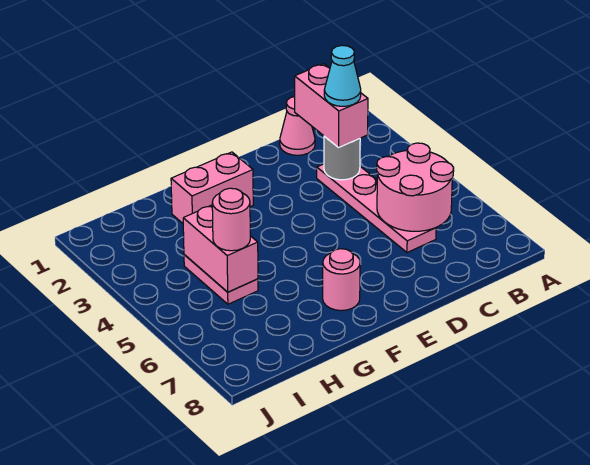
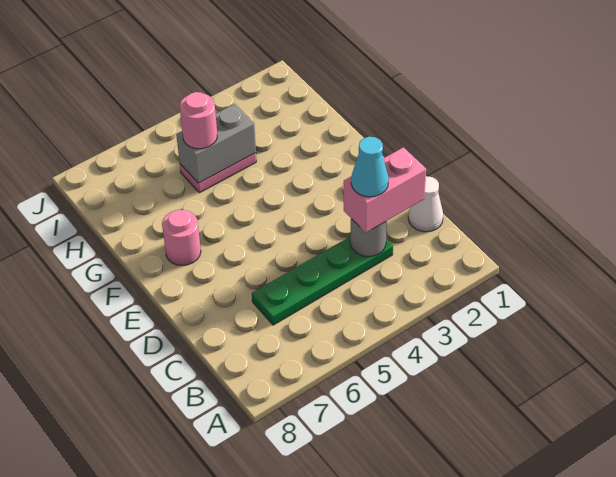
pink 2x2 round brick [377,143,454,231] -> none
pink 1x1 cone [280,97,315,155] -> white 1x1 cone [408,176,443,232]
pink 1x4 plate [317,164,436,252] -> green 1x4 plate [252,236,393,325]
pink 1x2 brick [171,152,253,223] -> none
pink 1x2 brick [183,205,258,292] -> grey 1x2 brick [176,104,256,183]

